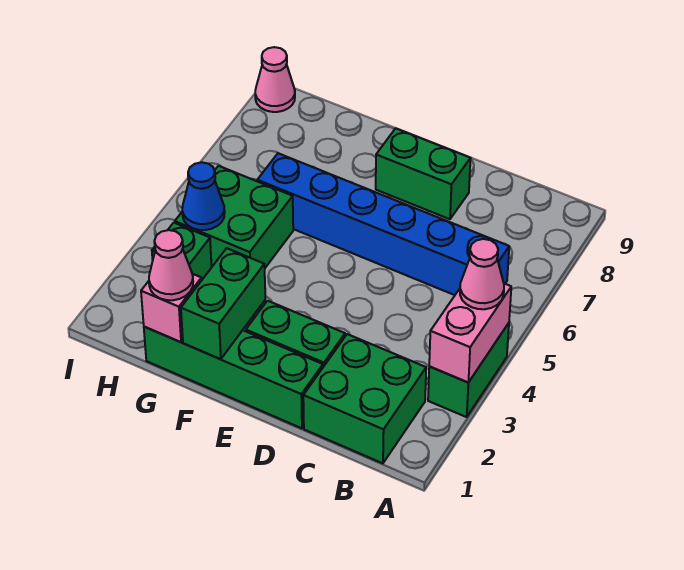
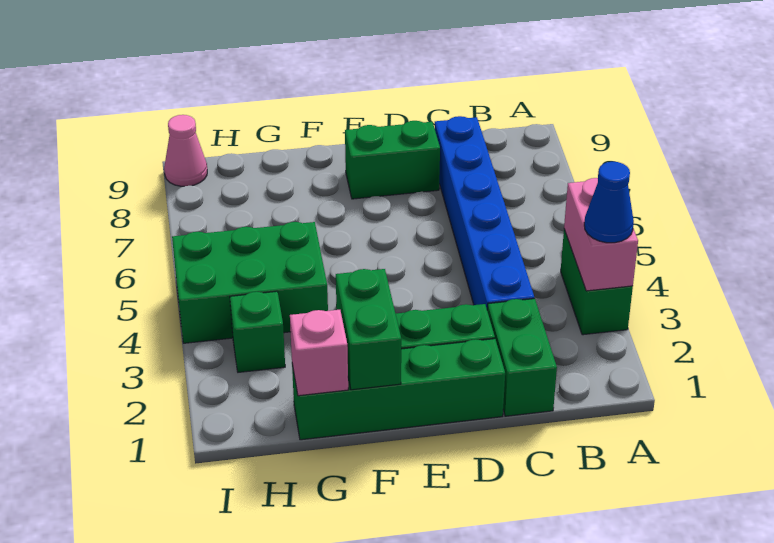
pink 1x1 cone [460,239,504,309] -> none
green 2x2 brick [303,334,426,463] -> green 1x2 brick [487,299,557,416]
blue 1x6 brick [257,153,509,295] -> blue 1x6 brick turned to [435,116,534,308]
pink 1x1 cone [149,230,193,300] -> none
green 2x2 brick [175,166,293,268] -> green 2x3 brick [172,222,328,343]
blue 1x1 cone [182,162,225,230] -> blue 1x1 cone moved to [584,162,634,243]

